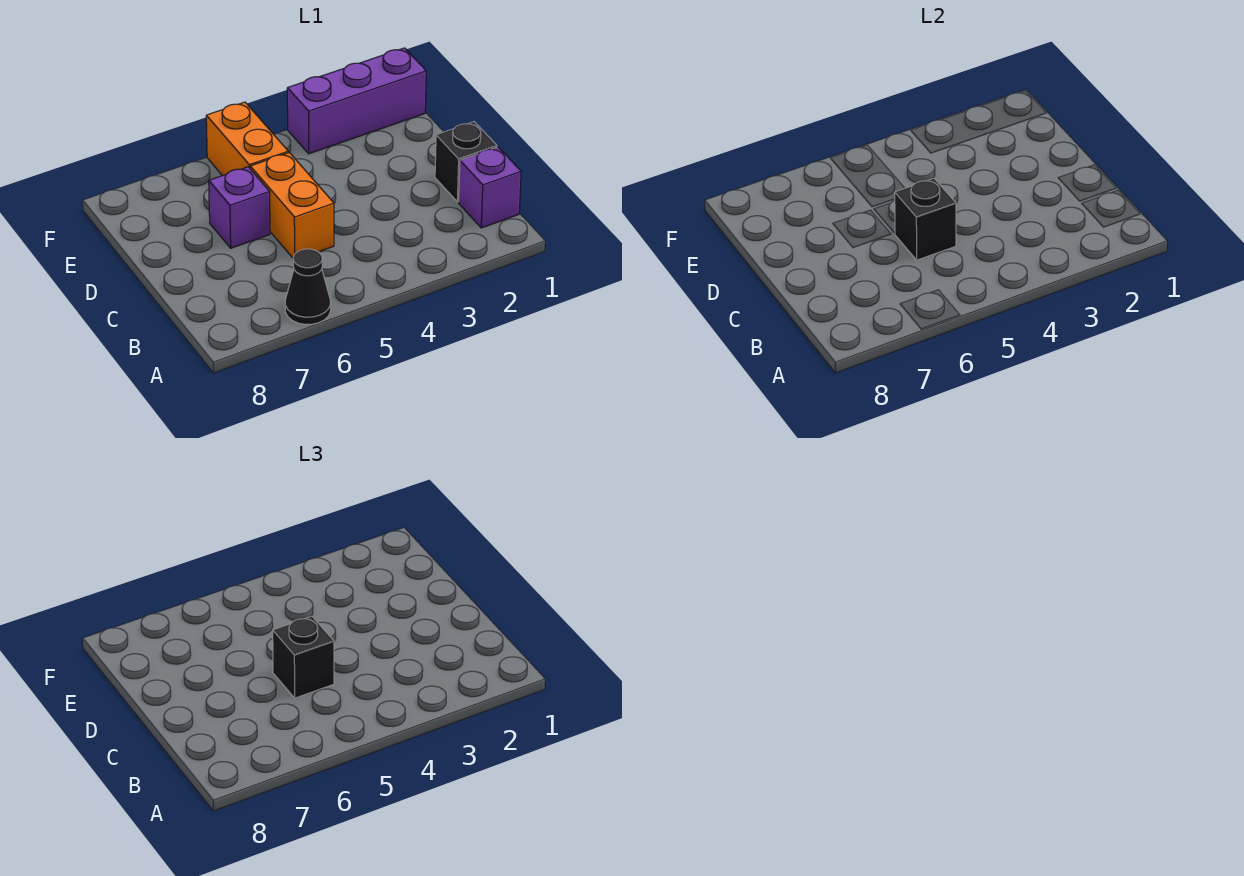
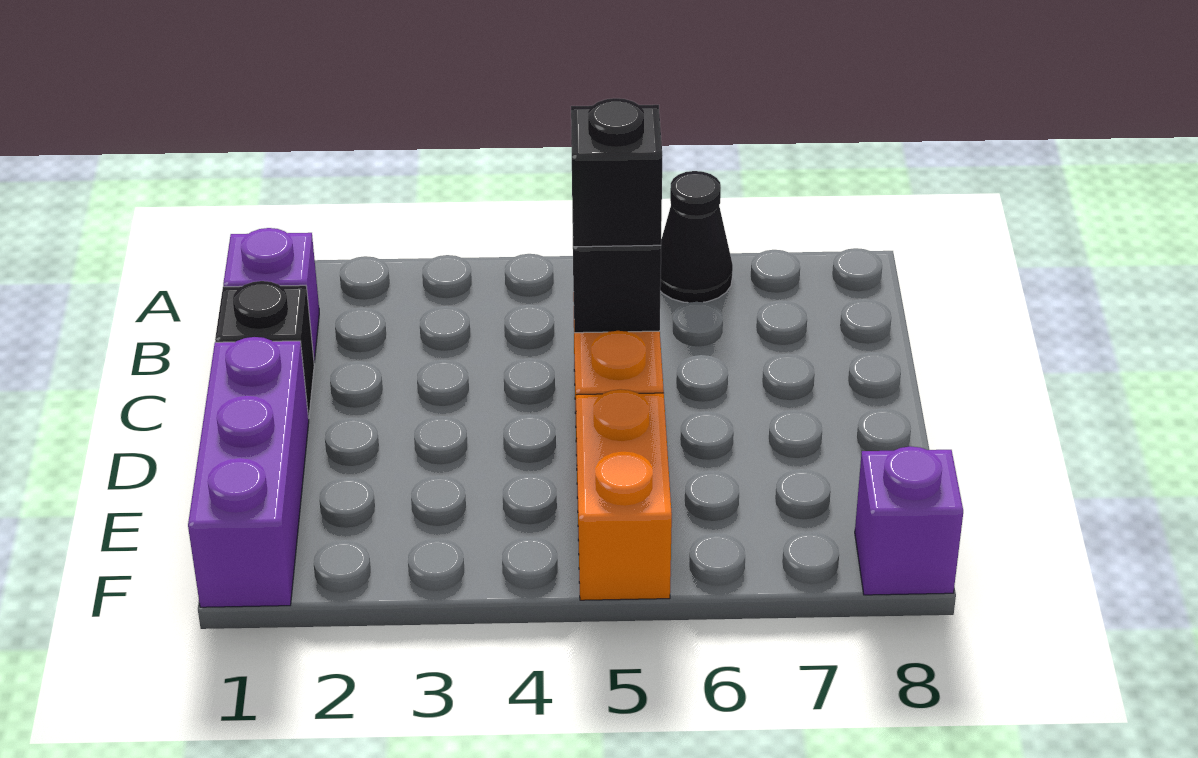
purple 1x1 brick [209,167,270,248] -> purple 1x1 brick moved to [855,446,963,595]
purple 1x3 brick [287,48,426,154] -> purple 1x3 brick turned to [188,337,309,607]

